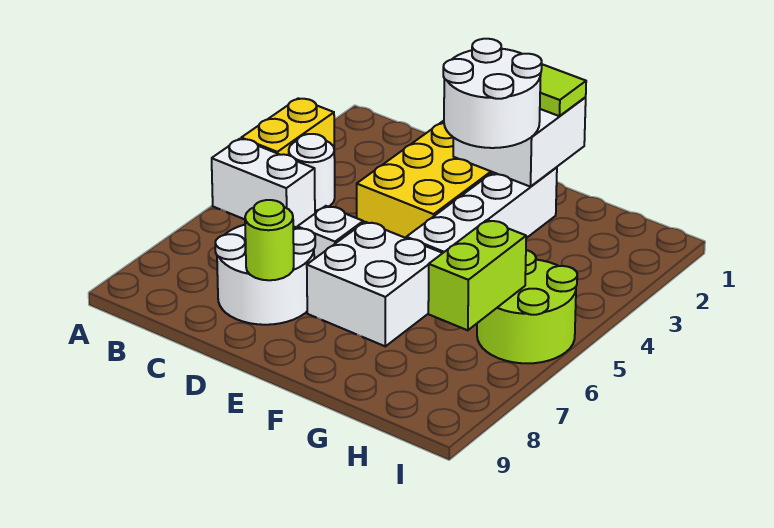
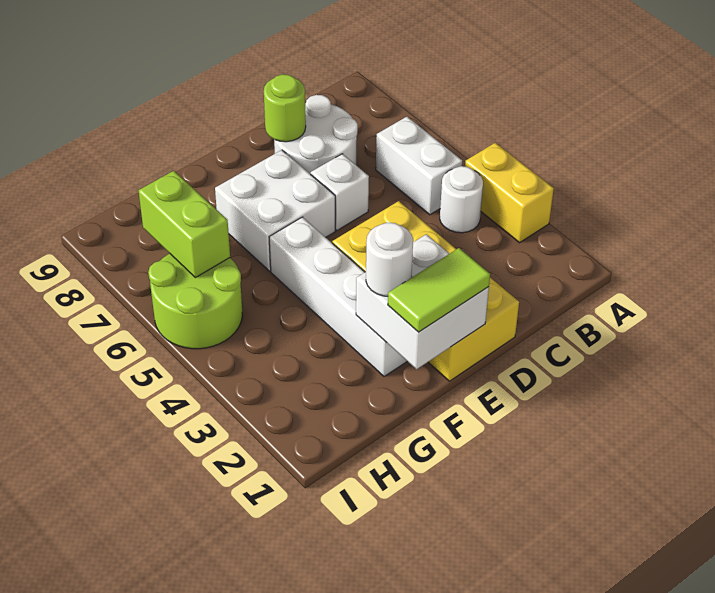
white 1x2 brick [212,139,315,228] -> white 1x2 brick turned to [376,117,462,215]
white 2x2 round brick [443,39,542,148] -> white 1x1 round brick [366,223,413,296]

